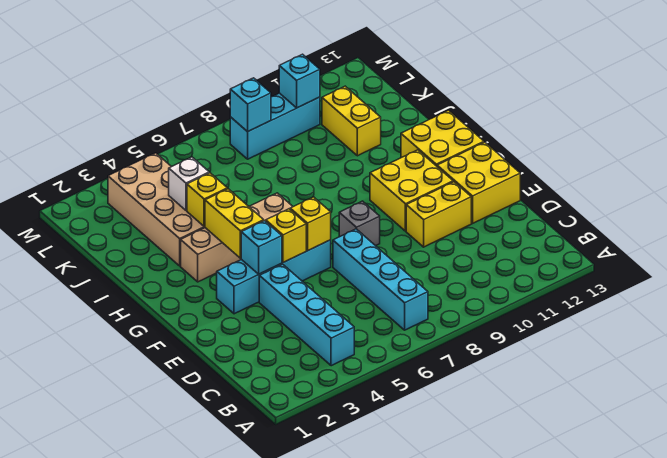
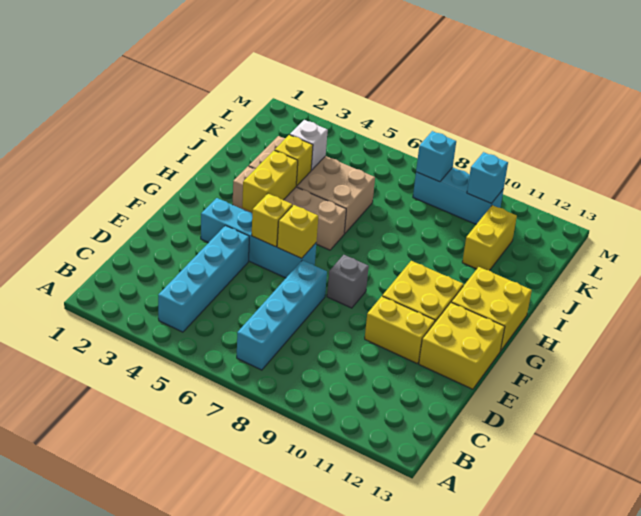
cyan 1x1 brick [241,221,282,274] -> none
tan 2x4 brick [108,153,205,266] -> tan 2x4 brick turned to [249,136,375,234]

